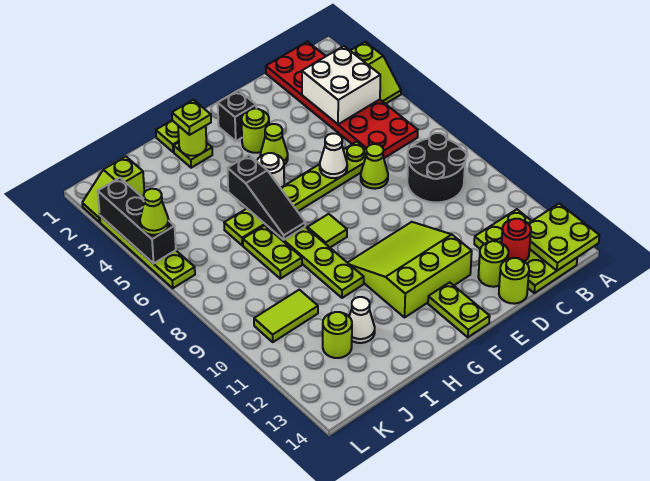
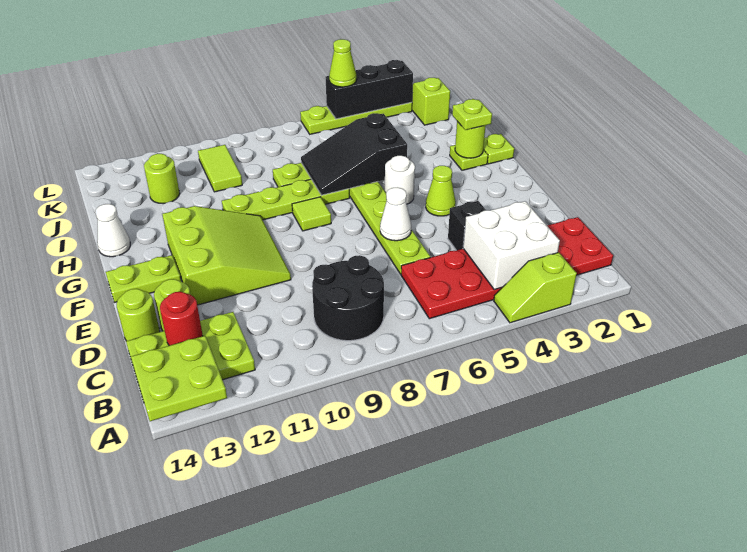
lime 1x1 cone [361,144,388,189] -> none
black 1x1 brick [218,90,256,141] -> black 1x1 brick moved to [448,201,486,250]
lime 1x1 round brick [242,109,269,153] -> none
black 1x3 slope [227,155,305,240] -> black 2x3 slope [301,113,407,195]
white 1x1 cone [349,297,375,343] -> white 1x1 cone moved to [95,204,130,257]

